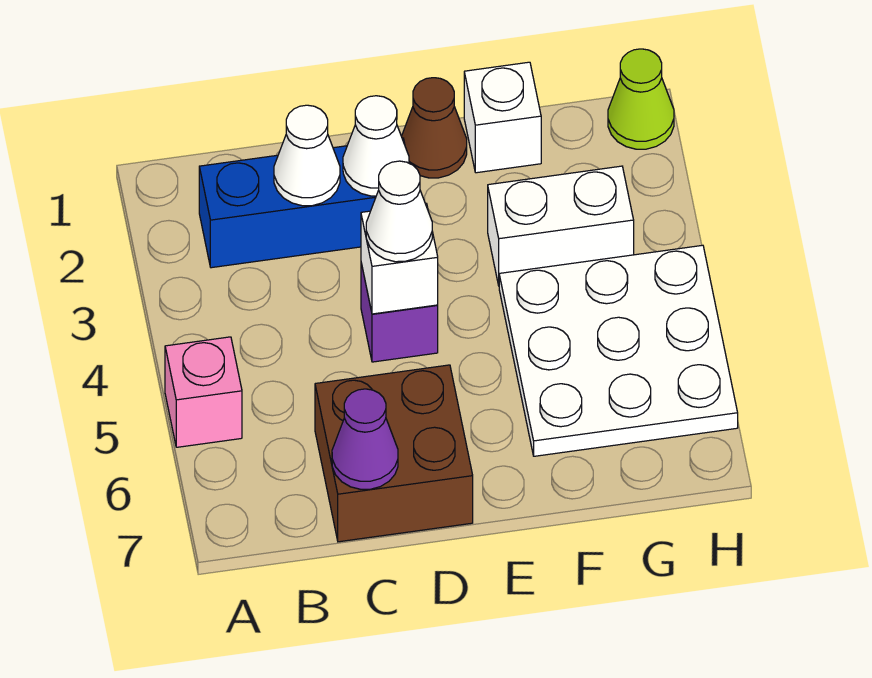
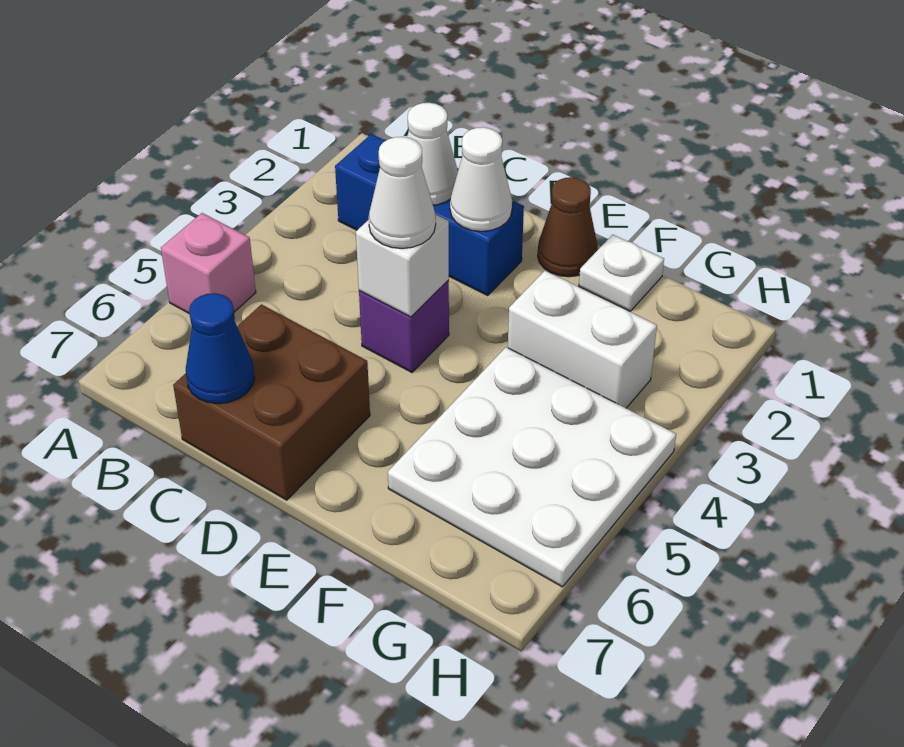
purple 1x1 cone [332,389,398,489] -> blue 1x1 cone [186,293,255,404]
white 1x1 brick [464,62,541,173] -> white 1x1 plate [579,235,664,311]
lime 1x1 cone [608,49,674,149] -> none

